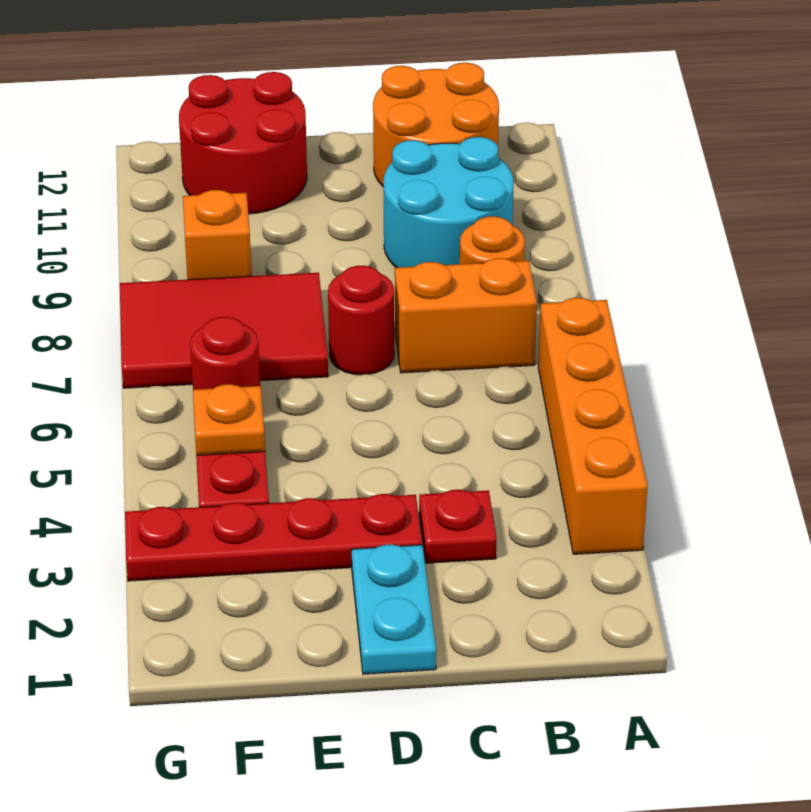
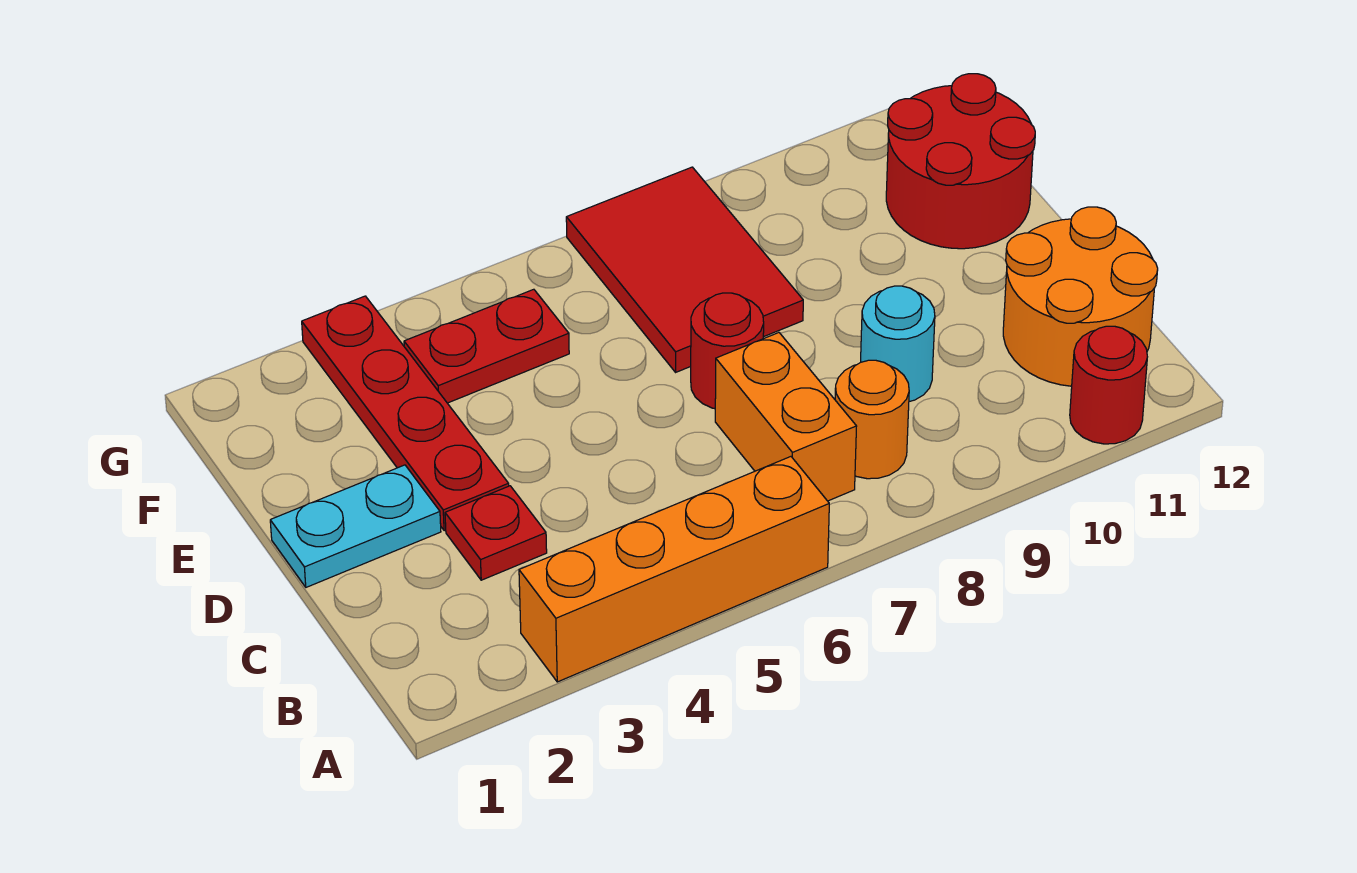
cyan 2x2 round brick [384,137,514,268] -> cyan 1x1 round brick [861,286,935,402]
orange 1x1 plate [193,384,265,455] -> none
red 1x1 round brick [190,317,260,390] -> red 1x1 round brick moved to [1070,326,1147,444]
orange 1x1 brick [183,190,252,280] -> none

